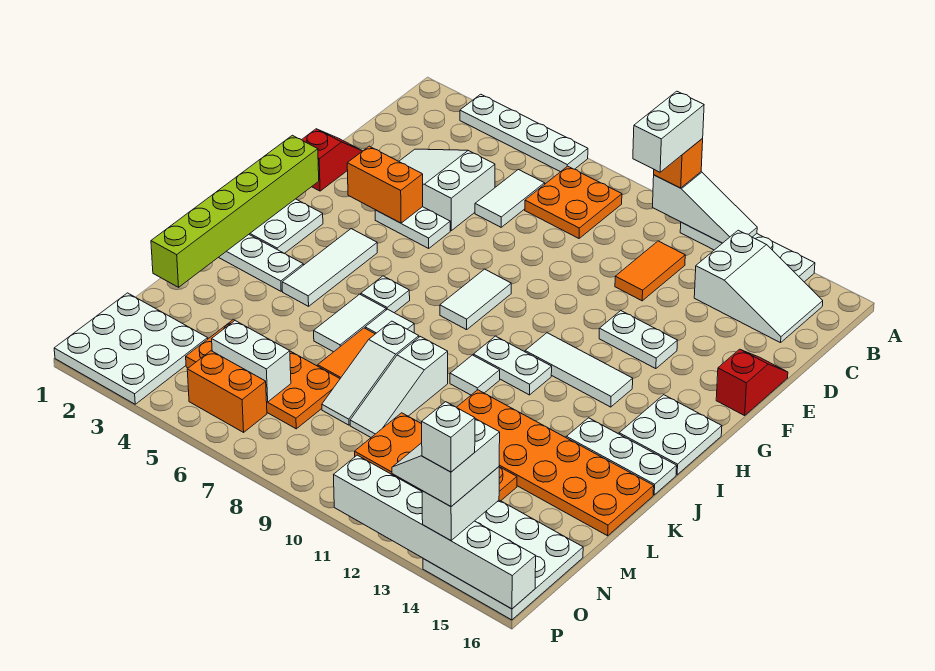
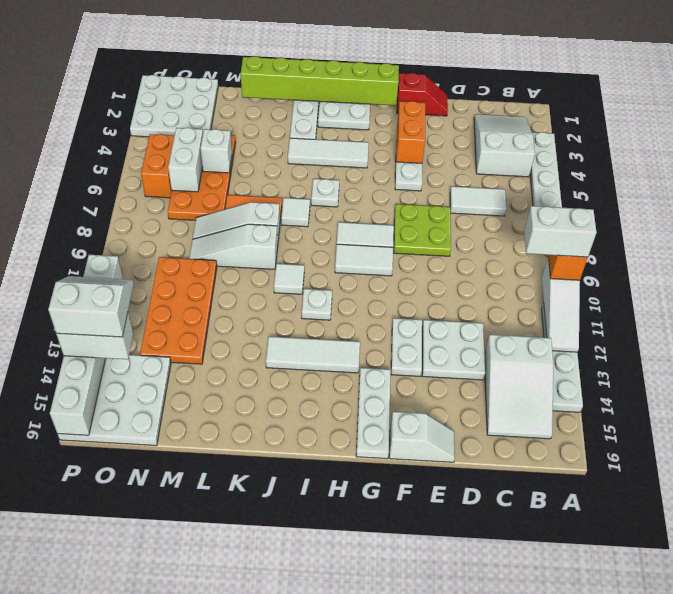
orange 2x2 plate [525,166,622,238] -> none
orange 1x2 tile [615,241,685,301] -> none
white 2x3 slope [399,149,495,231] -> white 2x3 slope moved to [474,114,535,177]
none -> lime 2x2 plate [394,204,451,256]
red 1x2 slope [716,349,788,416] -> white 1x2 slope [389,412,455,462]
white 1x3 tile [525,333,633,407] -> white 1x3 tile turned to [266,337,360,373]
white 2x2 plate [619,395,722,475] -> white 2x2 plate moved to [422,320,485,380]
white 1x2 plate [473,336,552,395] -> white 1x1 plate [302,289,332,320]
white 1x2 tile [314,294,386,352] -> white 1x2 tile moved to [335,244,393,276]
white 1x3 plate [566,418,677,495] -> white 1x3 plate moved to [356,368,390,459]
orange 2x6 plate [456,390,654,536] -> none
white 1x1 brick [422,402,475,472] -> white 1x1 brick moved to [201,129,232,173]

